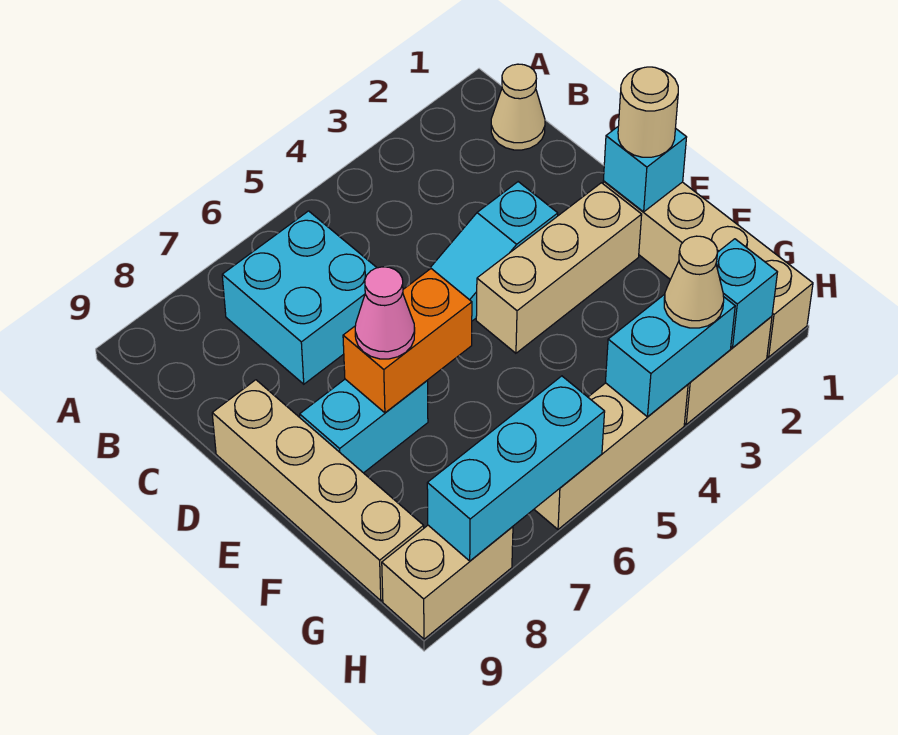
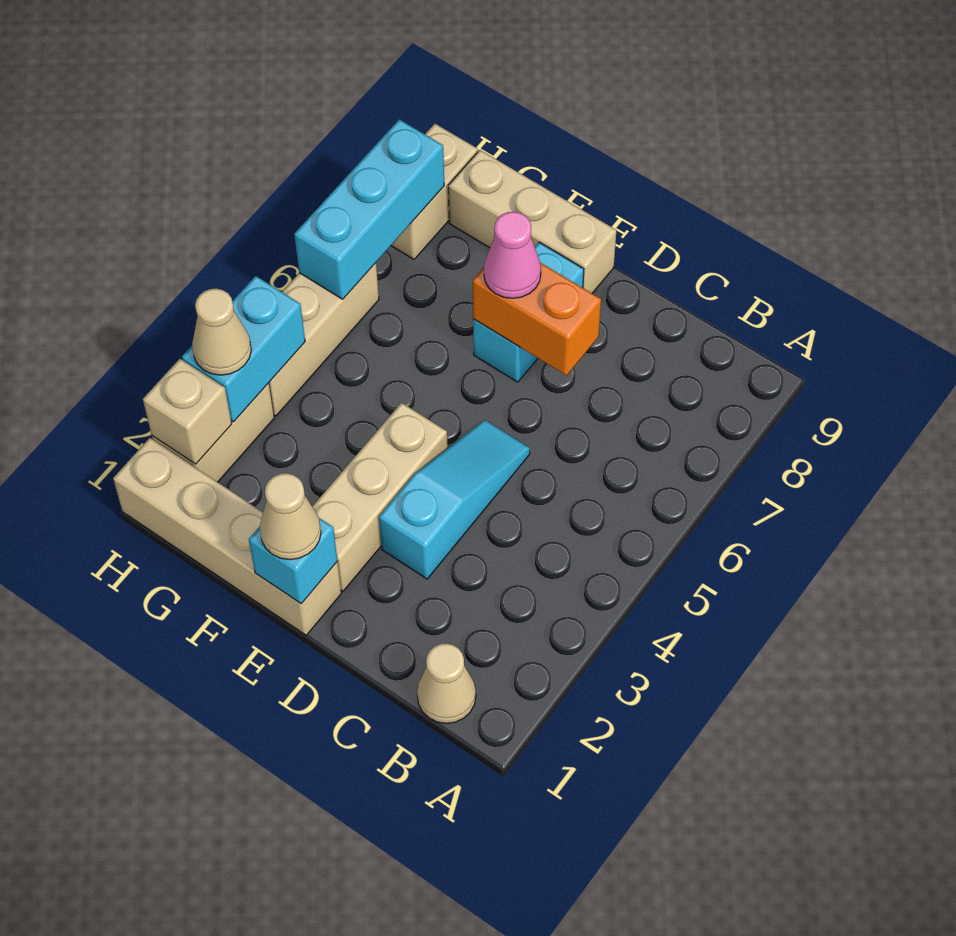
cyan 2x2 brick [222,211,377,384] -> none
tan 1x4 brick [212,380,424,601] -> tan 1x3 brick [448,150,617,293]
tan 1x1 round brick [618,67,678,157] -> tan 1x1 cone [260,473,321,560]
orange 1x2 brick [343,269,472,413] -> orange 1x2 brick turned to [473,263,601,375]
cyan 1x1 brick [716,239,777,348] -> tan 1x1 brick [143,359,232,464]

